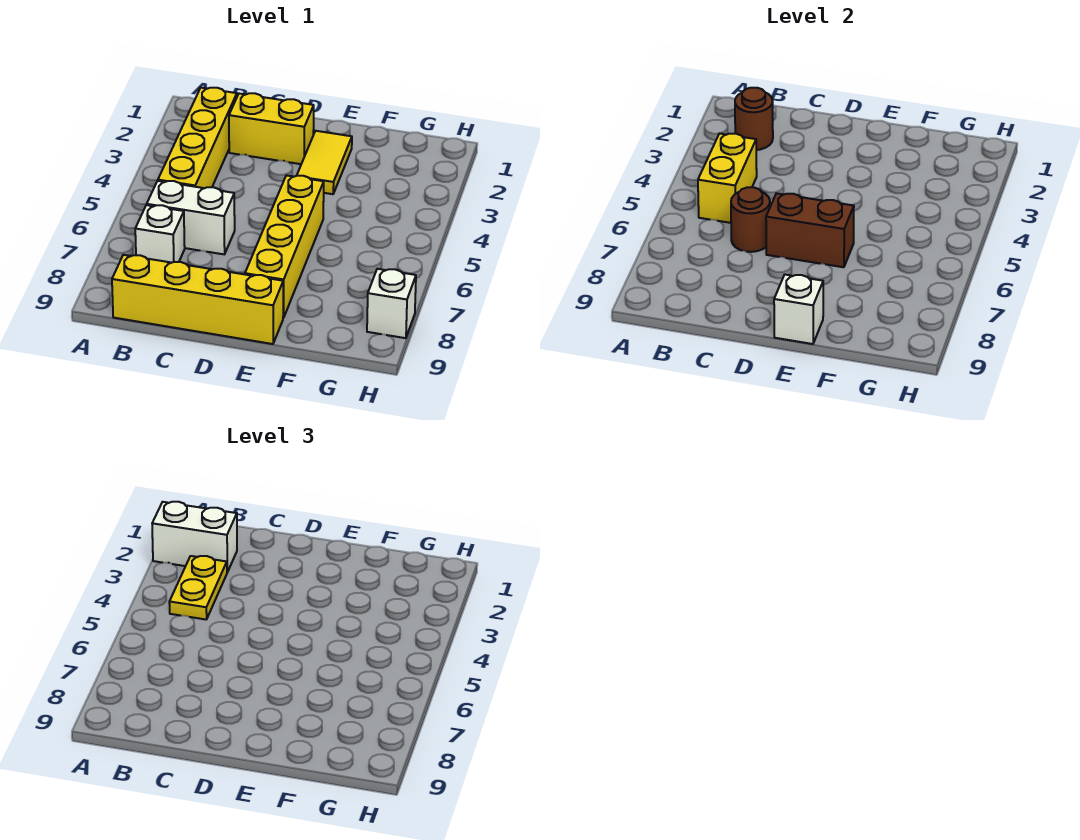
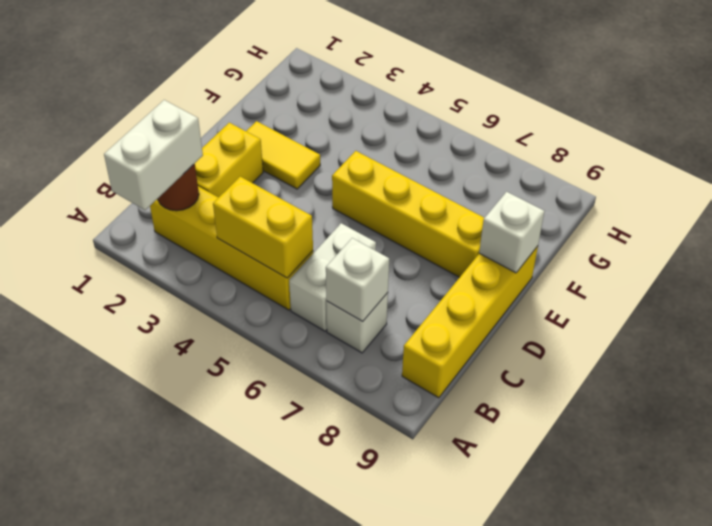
yellow 1x2 plate [169,556,227,619] -> none
brown 1x1 round brick [731,187,770,252] -> none
brown 1x2 brick [766,193,854,267] -> none
white 1x1 brick [367,269,416,338] -> white 1x1 brick moved to [326,238,389,321]

